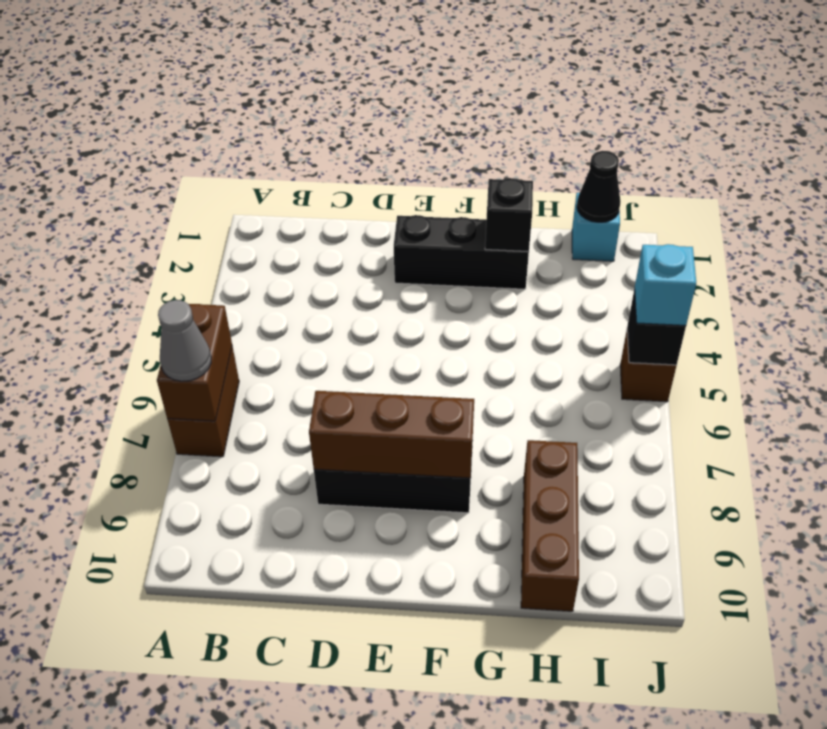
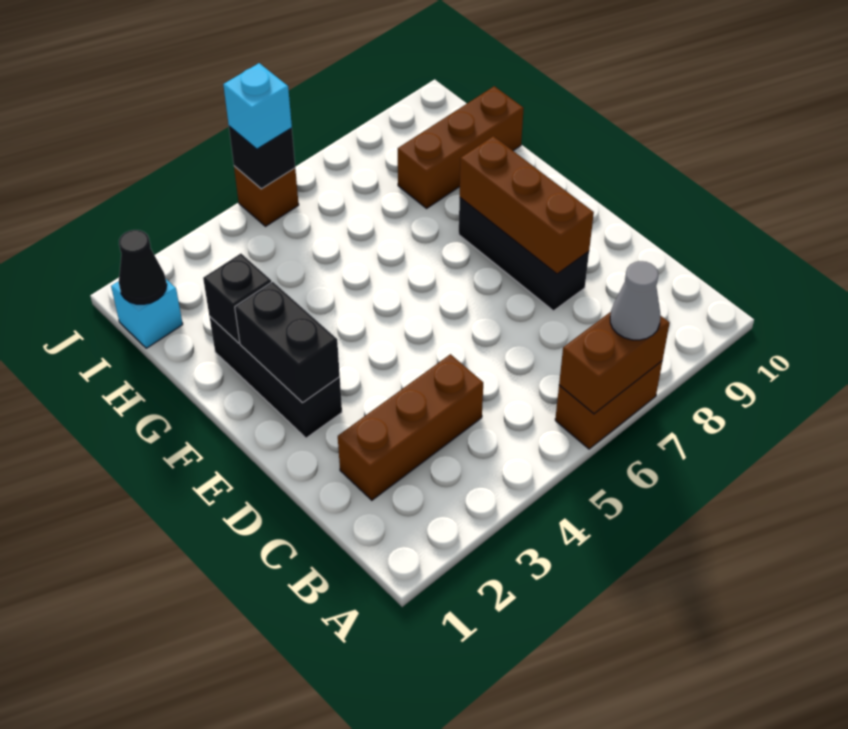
none -> brown 1x3 brick [338,354,483,500]
none -> black 1x2 brick [235,282,340,403]

